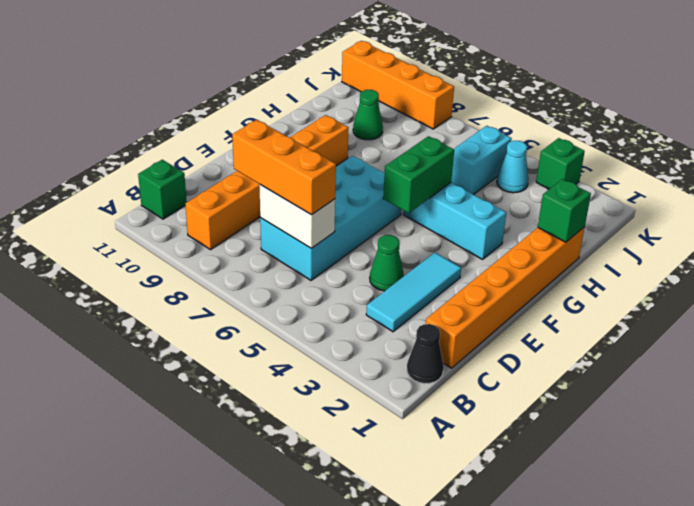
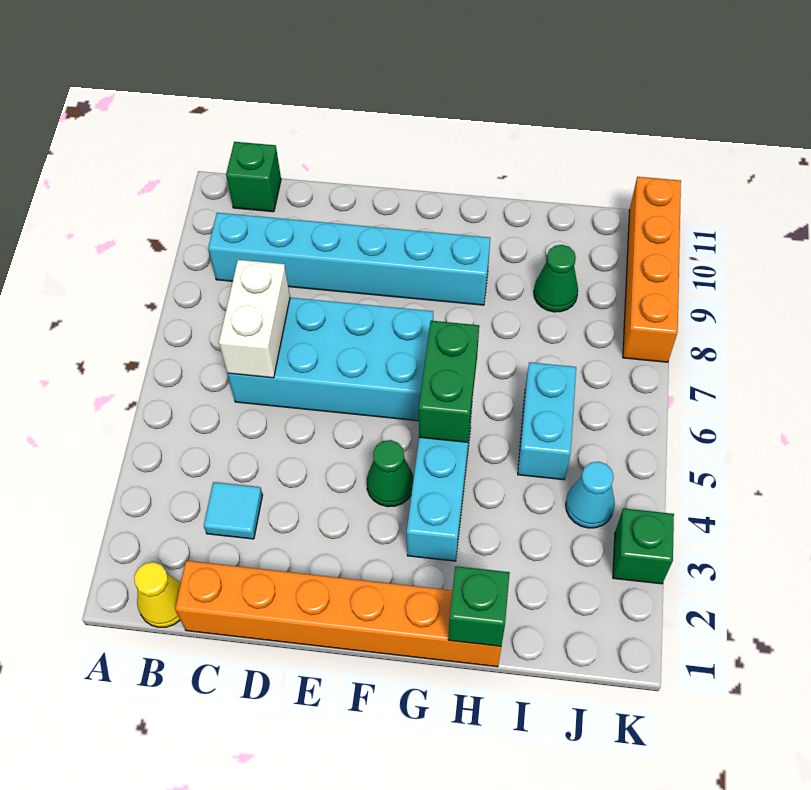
black 1x1 cone [407,324,444,384] -> yellow 1x1 cone [134,562,181,627]
orange 1x6 brick [185,115,349,250] -> cyan 1x6 brick [208,213,490,305]
cyan 1x3 tile [366,252,461,332] -> cyan 1x1 tile [204,482,262,539]
orange 1x3 brick [232,120,336,215] -> none
green 1x1 cone [370,235,404,291] -> green 1x1 cone moved to [367,440,414,507]
green 1x2 brick [383,136,454,213] -> green 1x2 brick turned to [419,321,479,442]
cyan 1x2 brick [451,126,512,195] -> cyan 1x2 brick turned to [518,362,576,480]

